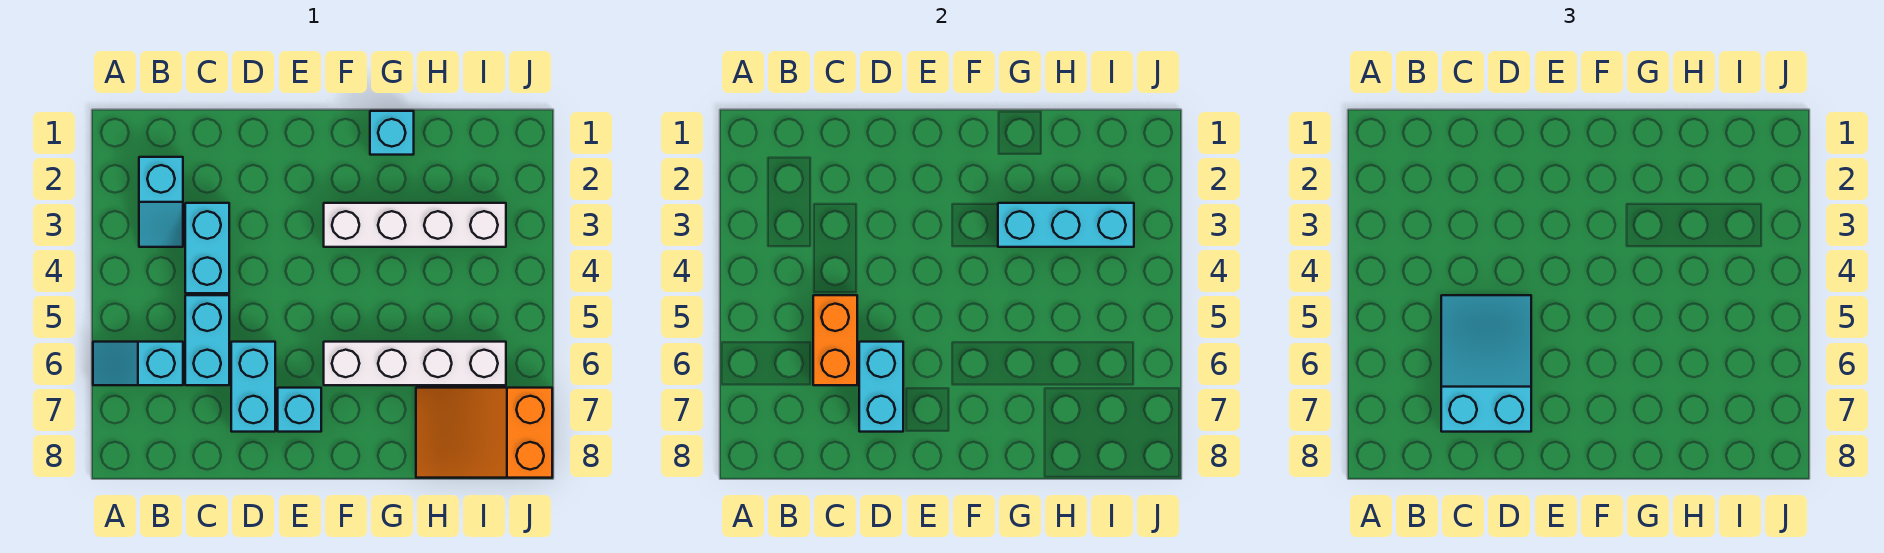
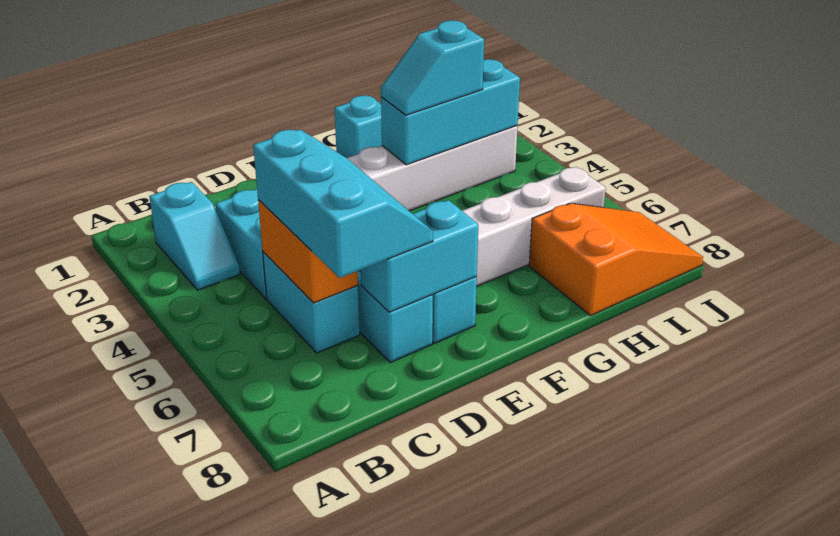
cyan 1x2 slope [93,342,183,385] -> cyan 1x2 slope moved to [381,20,484,115]
cyan 2x3 slope [1441,295,1531,432] -> cyan 2x3 slope turned to [253,129,433,278]
cyan 1x2 brick [859,342,903,432] -> cyan 1x2 brick turned to [361,200,478,312]
orange 2x3 slope [416,388,552,478] -> orange 2x3 slope turned to [529,203,703,316]

